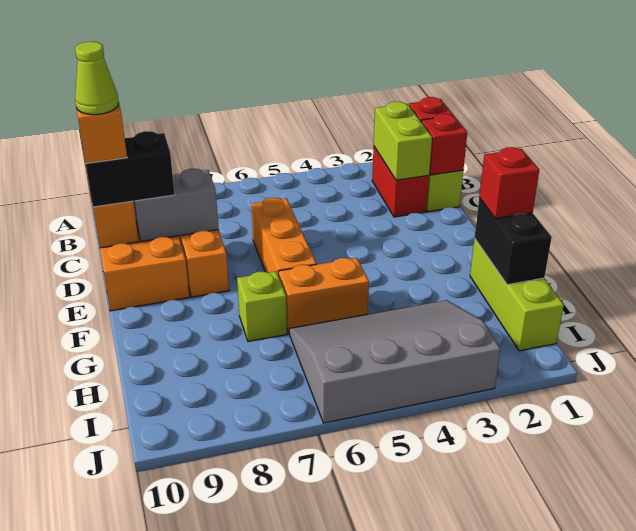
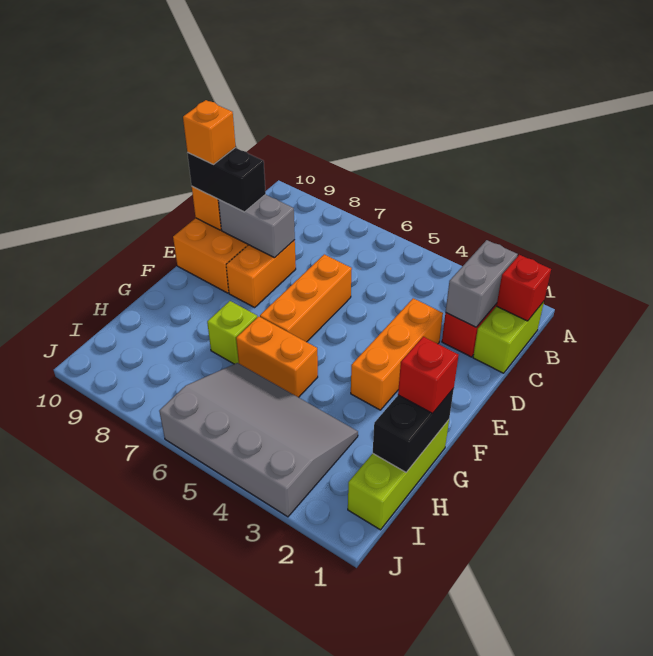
lime 1x2 brick [374,102,432,180] -> grey 1x2 brick [446,240,518,327]
red 1x1 brick [421,114,467,175] -> none
none -> orange 1x3 brick [351,298,443,410]
lime 1x1 cone [75,42,119,115] -> none

